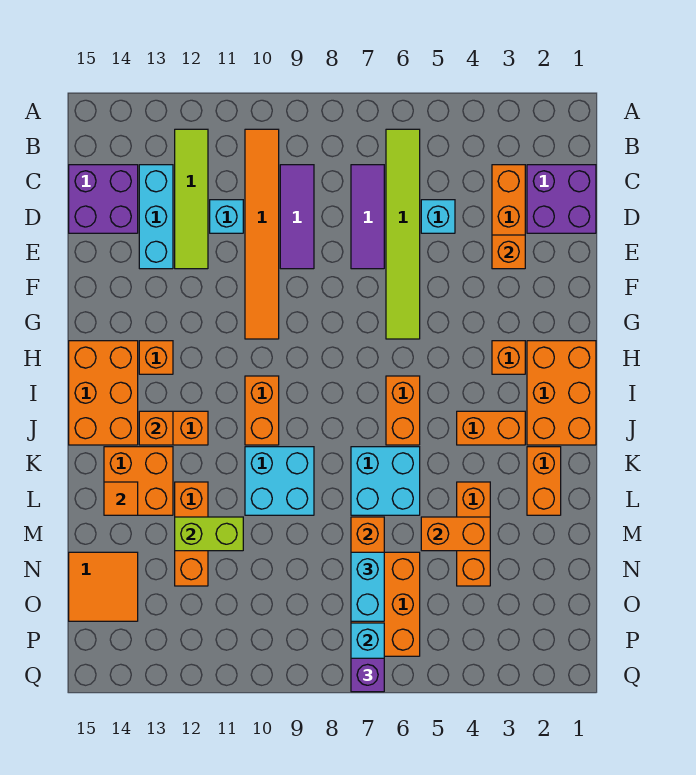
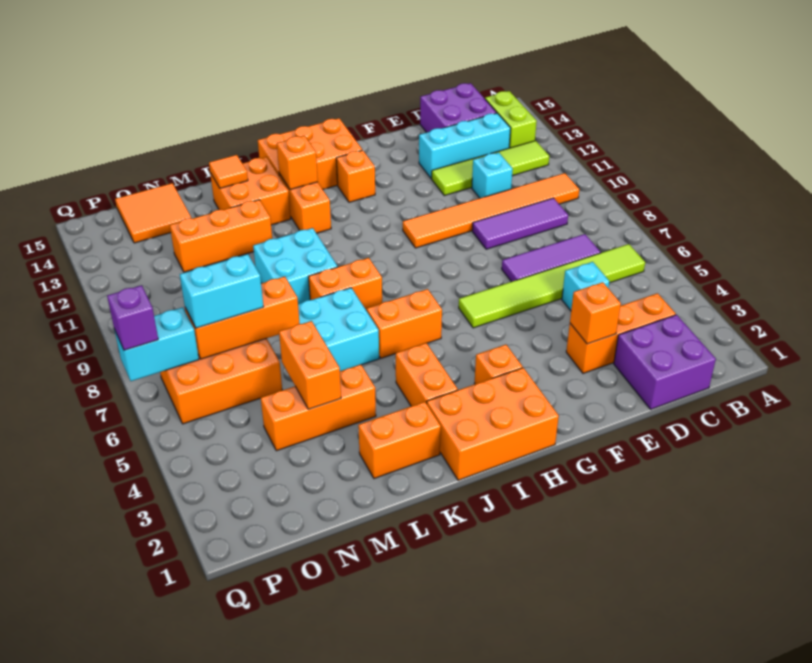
orange 1x2 brick [245,376,279,445] -> orange 1x2 brick moved to [309,258,382,311]
lime 1x2 brick [175,517,243,551] -> lime 1x2 brick moved to [485,91,537,148]

